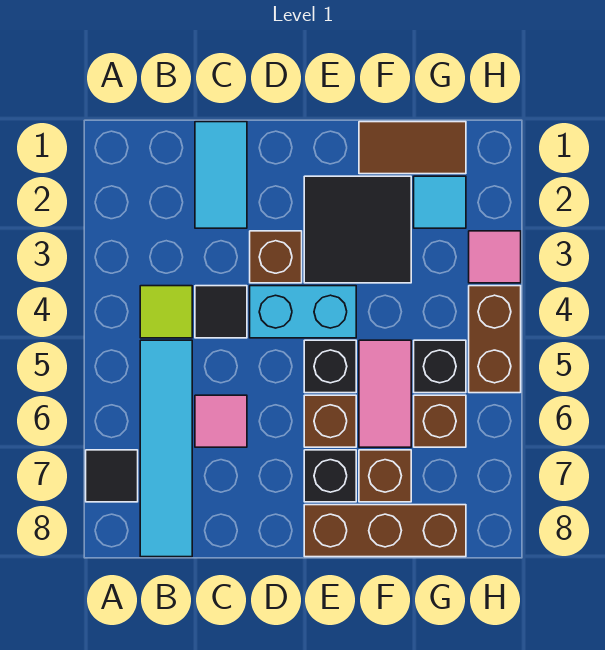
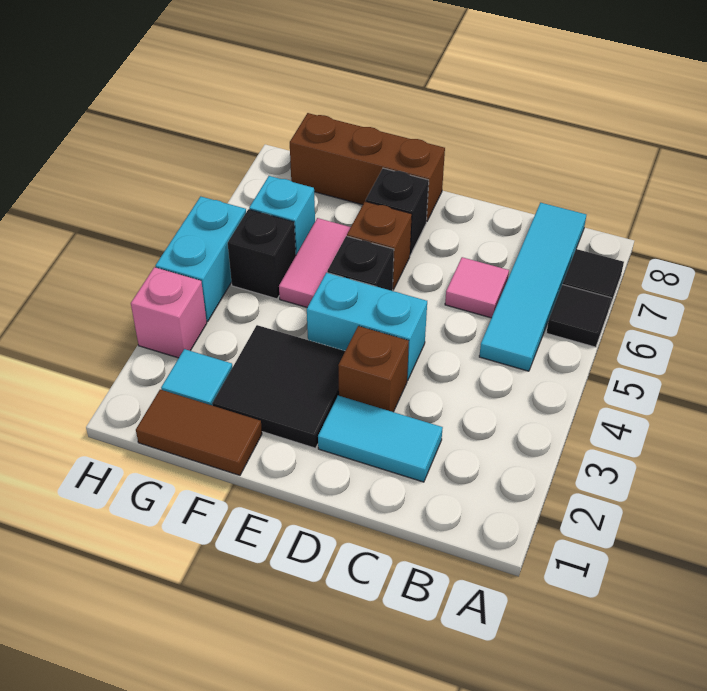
lime 1x1 tile [140,286,192,338] -> none
cyan 1x2 tile [195,122,247,228] -> cyan 1x2 tile turned to [318,396,443,482]
black 1x1 tile [195,286,247,338] -> black 1x1 tile moved to [547,284,611,347]
brown 1x1 brick [359,450,411,502] -> none
brown 1x1 brick [414,395,466,447] -> cyan 1x1 brick [249,176,315,255]
pink 1x1 tile [469,231,521,283] -> pink 1x1 brick [131,267,207,358]
brown 1x2 brick [469,286,521,393] -> cyan 1x2 brick [155,196,246,322]

